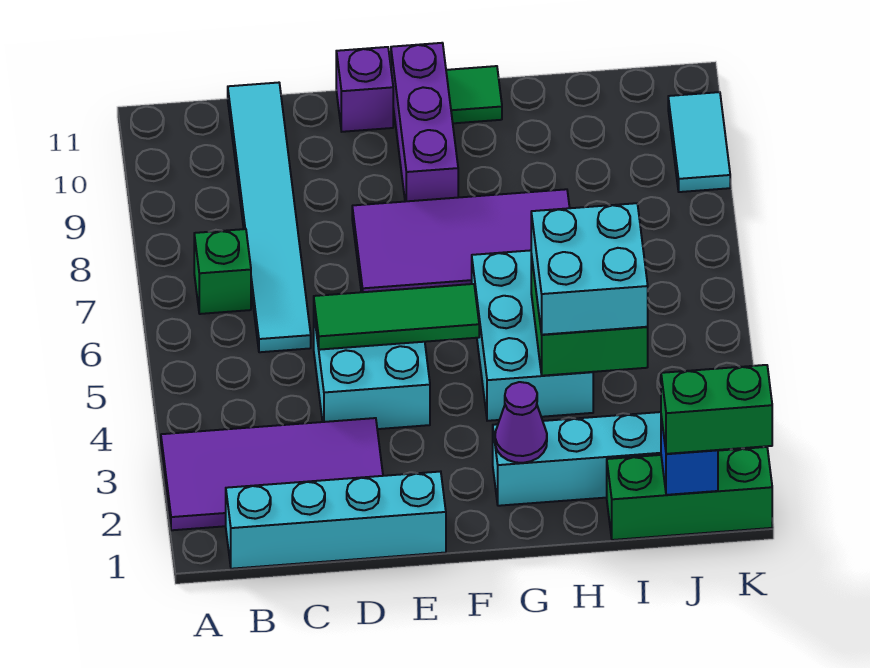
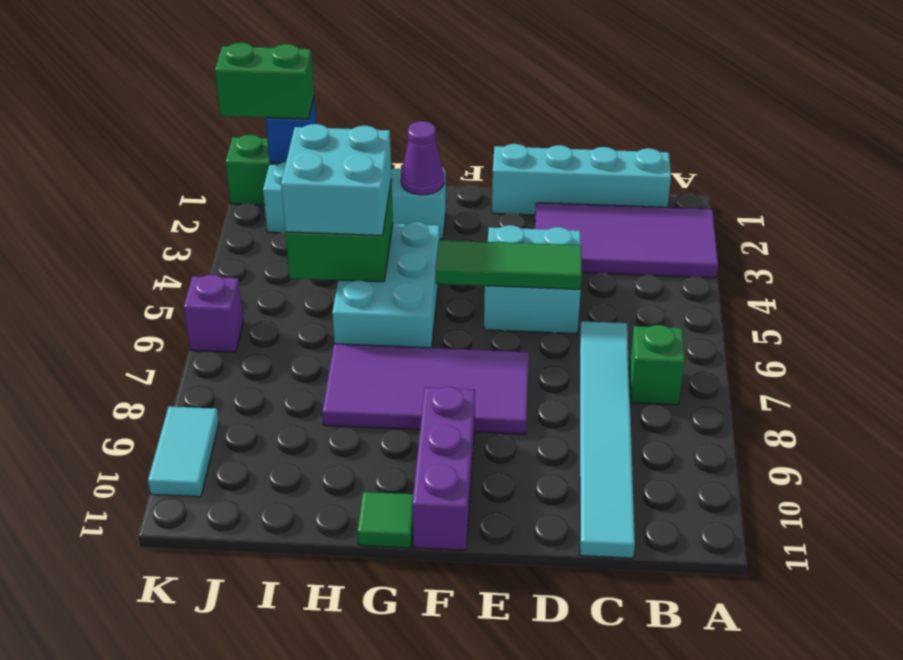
purple 1x1 brick [336,47,393,132] -> purple 1x1 brick moved to [184,275,243,352]

